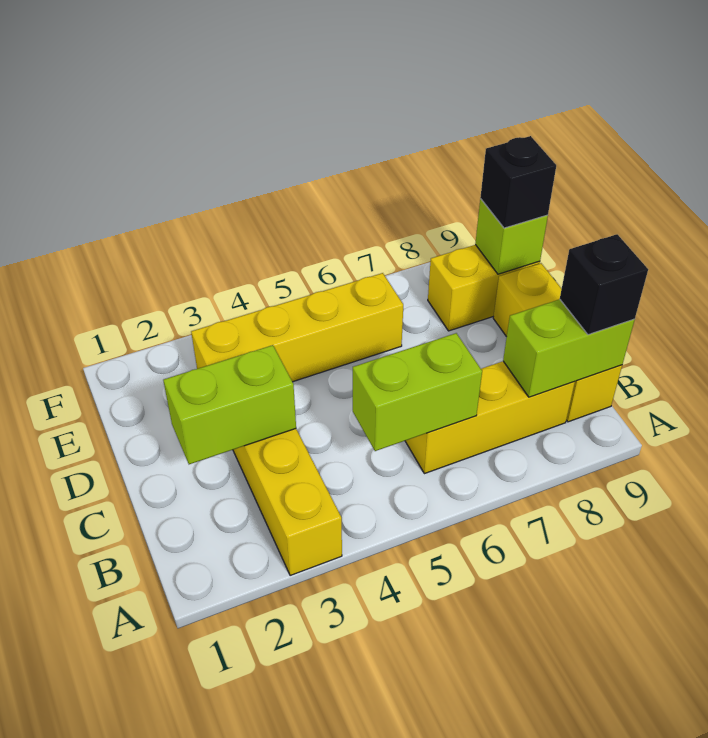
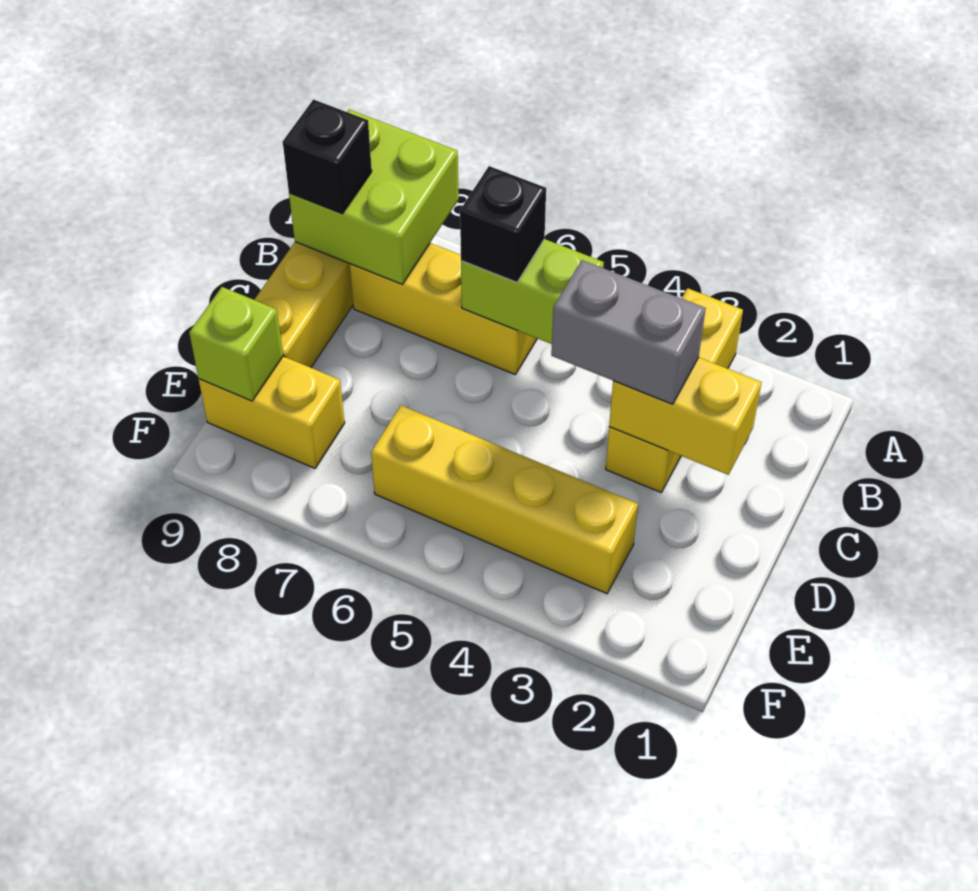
lime 1x2 brick [503,299,635,397] -> lime 2x2 brick [289,110,459,284]
lime 1x2 brick [163,345,296,464] -> yellow 1x2 brick [609,357,762,475]
none -> grey 1x2 brick [551,260,706,404]
black 1x1 brick [480,136,556,228] -> black 1x1 brick moved to [460,166,546,282]

